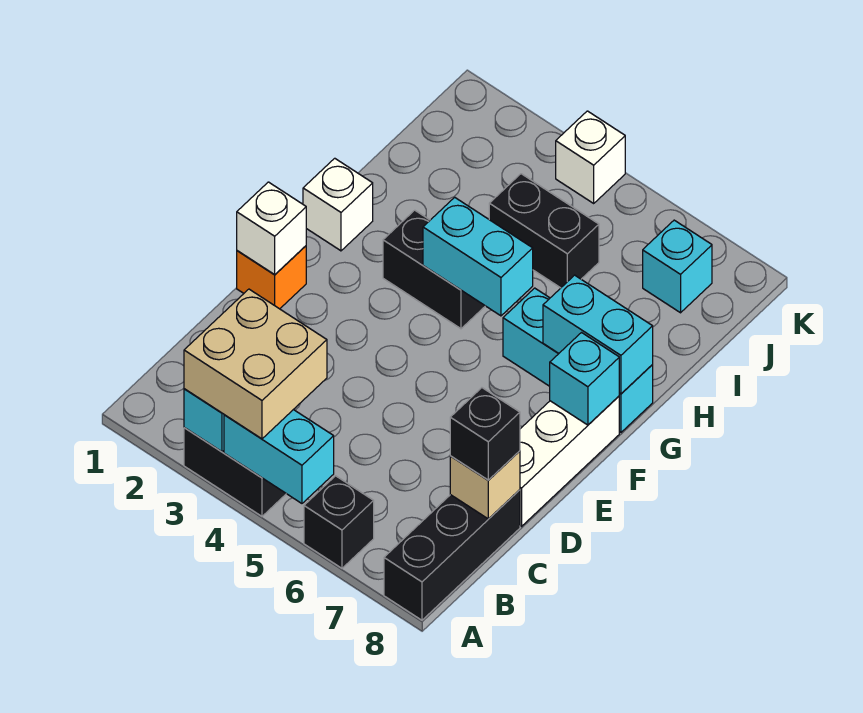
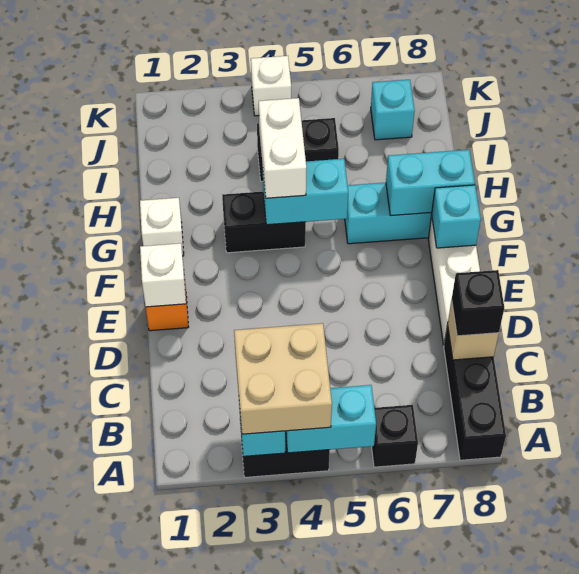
none -> white 1x2 brick [259,98,306,198]

